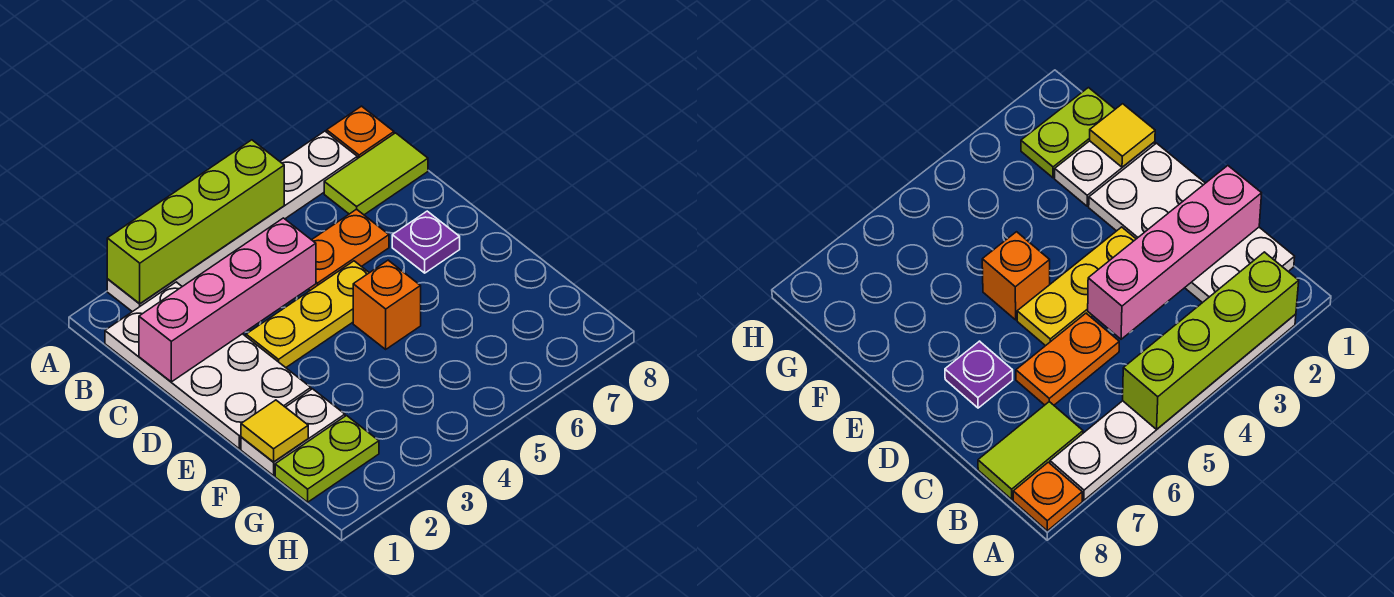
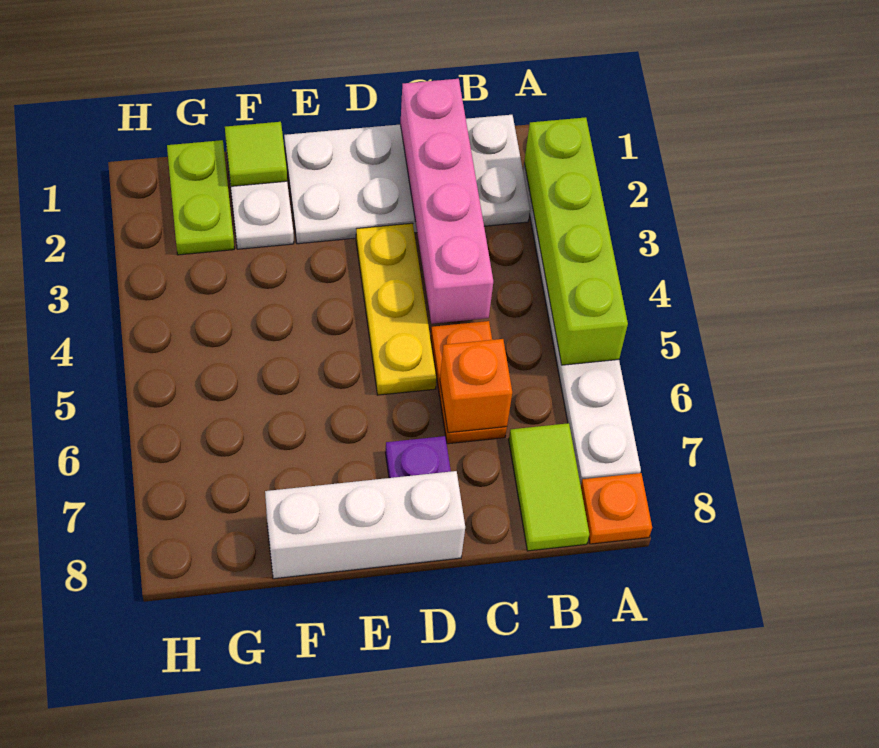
none -> white 1x3 brick [265,471,465,579]
orange 1x1 brick [353,260,421,349] -> orange 1x1 brick moved to [440,339,512,433]
yellow 1x1 tile [241,400,308,462] -> lime 1x1 tile [225,122,287,186]

